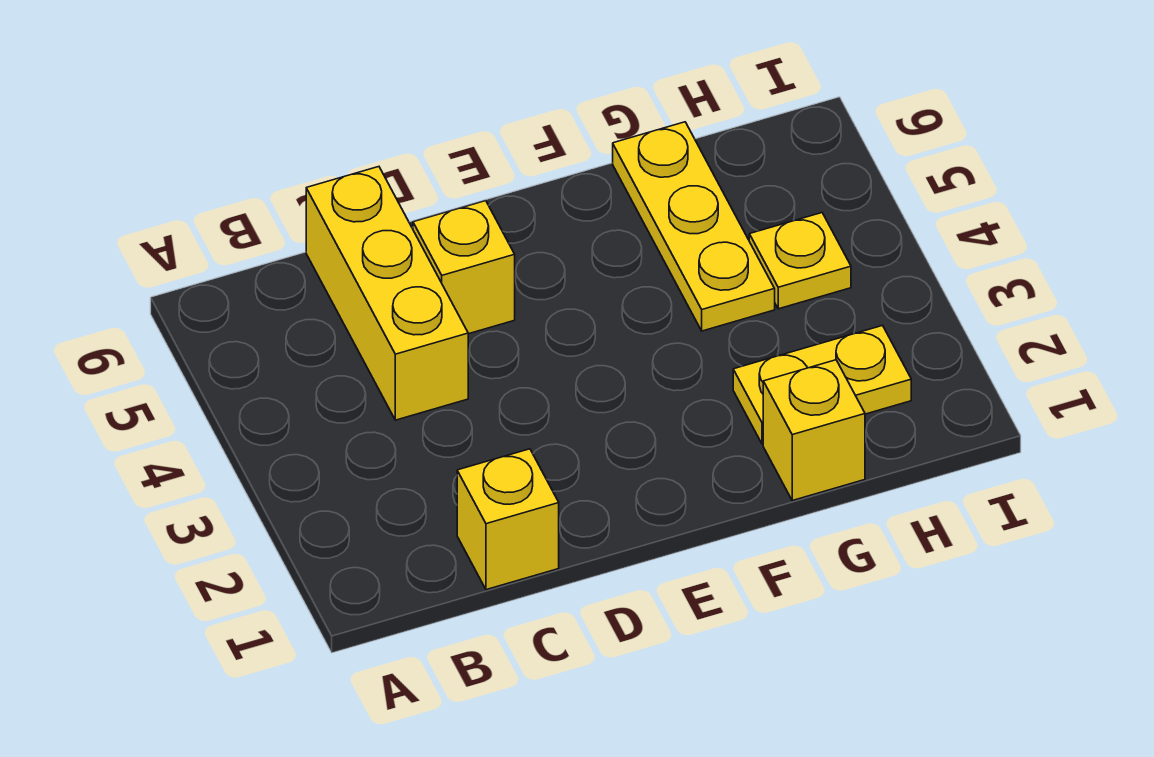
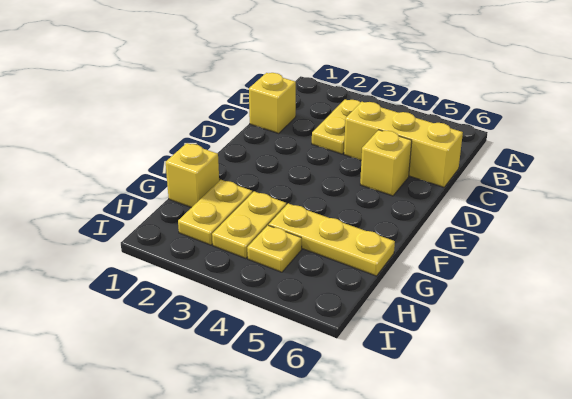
none -> yellow 1x2 plate [312,99,361,154]
none -> yellow 1x2 plate [212,191,286,259]

